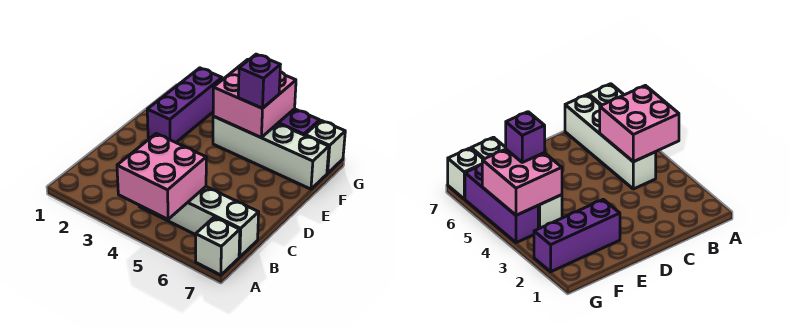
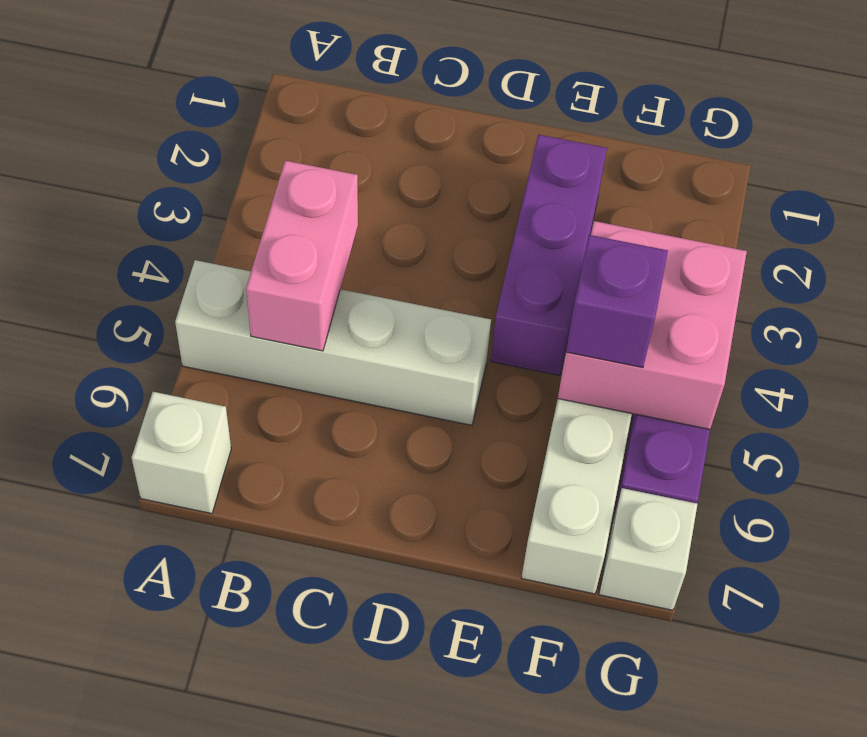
pink 2x2 brick [117,134,206,219] -> pink 1x2 brick [246,161,358,351]
white 1x4 brick [139,187,259,257] -> white 1x4 brick turned to [175,260,491,425]
purple 1x3 brick [147,68,222,142] -> purple 1x3 brick turned to [491,135,607,376]

